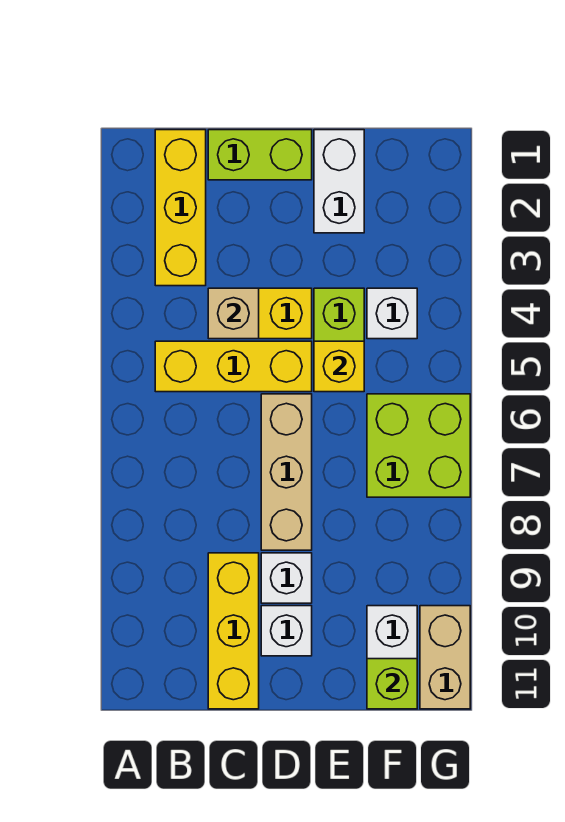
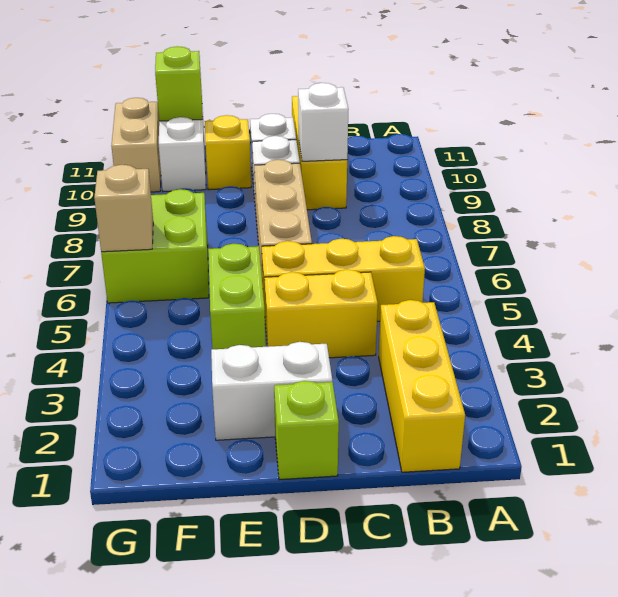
lime 1x2 brick [208,130,312,180] -> lime 1x1 brick [274,381,339,480]
tan 1x1 brick [208,288,259,339] -> tan 1x1 brick moved to [94,165,153,252]
white 1x2 brick [314,130,364,233] -> white 1x2 brick turned to [211,342,332,440]
yellow 1x1 brick [314,341,364,392] -> yellow 1x1 brick moved to [205,115,251,190]
white 1x1 brick [367,288,417,339] -> white 1x1 brick moved to [298,83,348,161]

